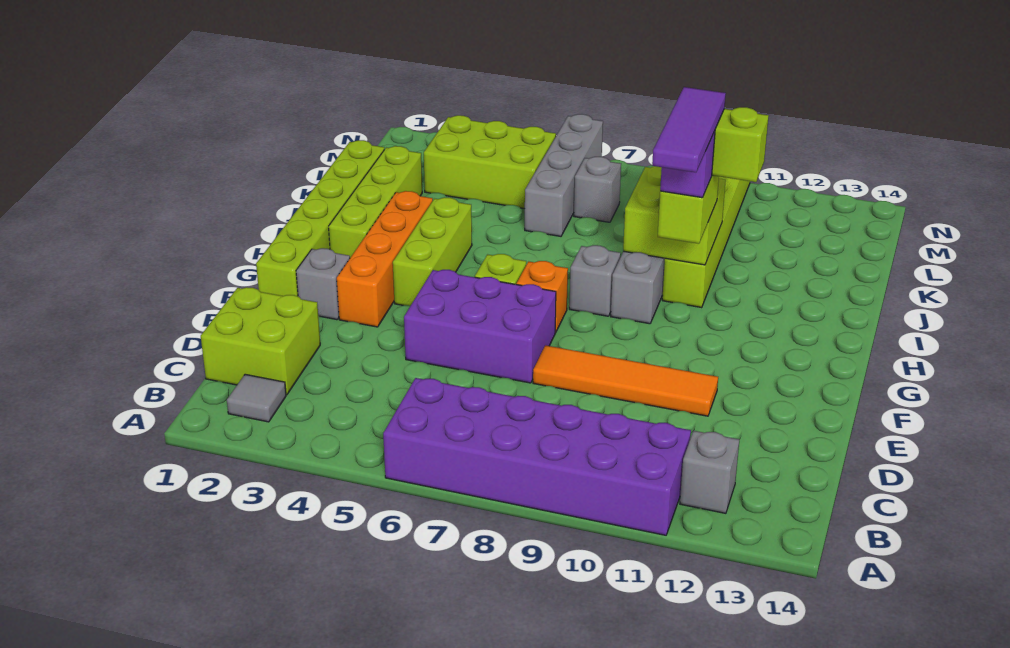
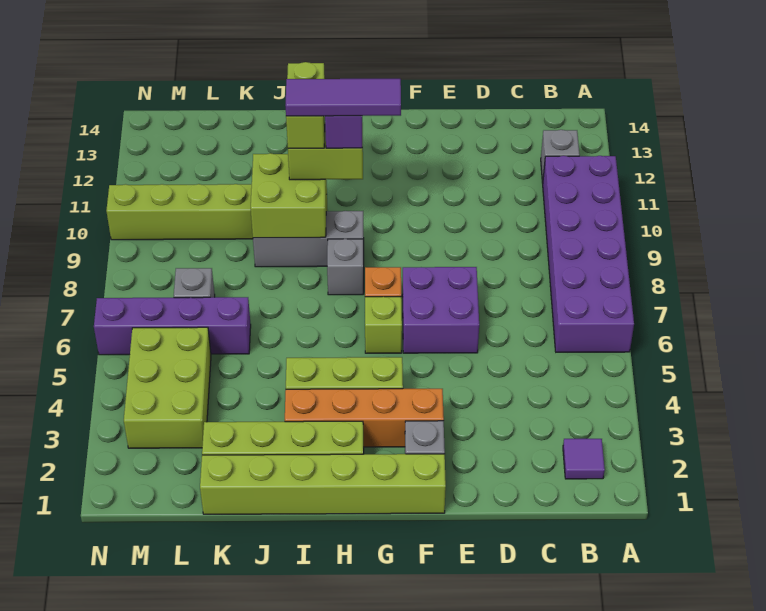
grey 1x1 tile [227,374,286,422] -> purple 1x1 tile [563,439,605,479]
lime 2x2 brick [201,287,320,395] -> none
purple 2x3 brick [404,270,556,383] -> purple 2x2 brick [402,267,479,353]
orange 1x4 tile [533,345,718,416] -> none
grey 1x4 brick [525,114,603,236] -> purple 1x4 brick [94,297,251,355]

